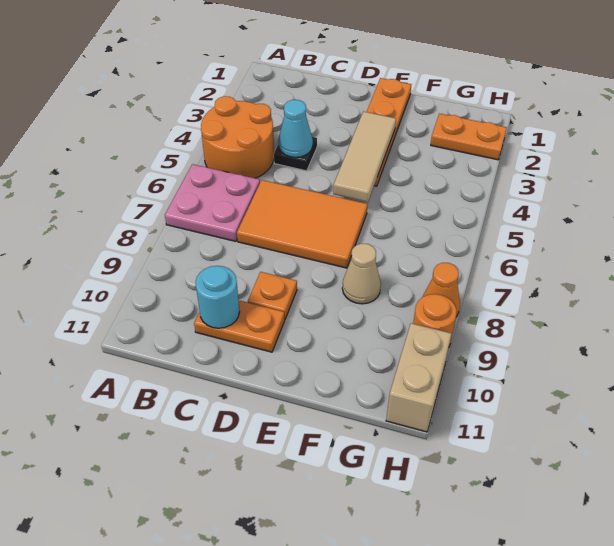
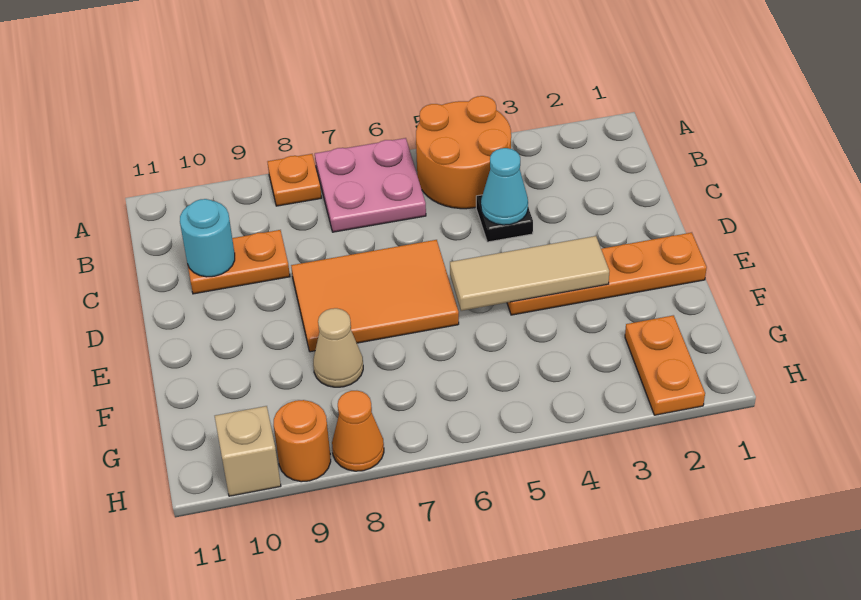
orange 2x3 tile [237,180,367,268] -> orange 2x3 tile turned to [291,240,459,352]
orange 1x2 plate [194,301,285,352] -> orange 1x2 plate turned to [188,230,290,294]
orange 1x1 plate [248,272,297,319] -> orange 1x1 plate moved to [268,154,321,206]
tan 1x2 brick [386,323,451,432] -> tan 1x1 brick [215,406,281,496]

